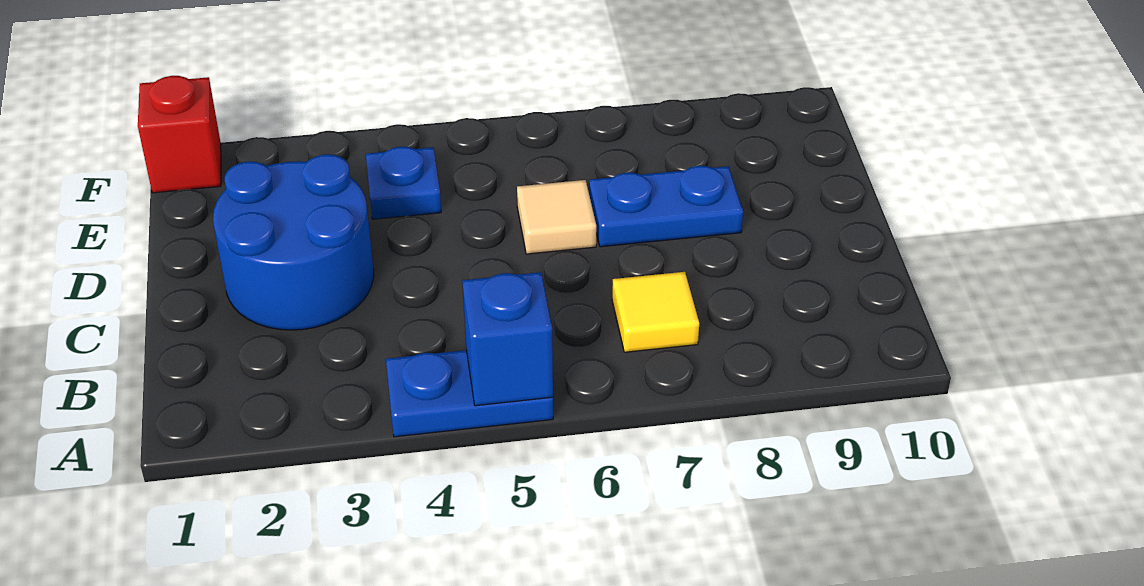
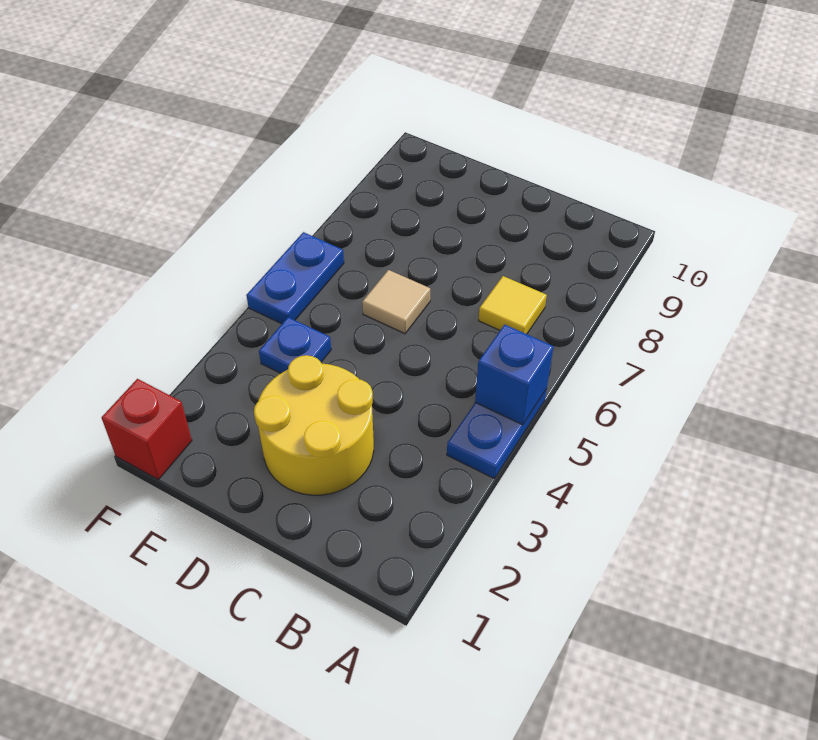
blue 2x2 round brick [213,154,374,330] -> yellow 2x2 round brick [254,355,374,495]
blue 1x2 plate [589,166,743,247] -> blue 1x2 plate moved to [246,232,344,324]

